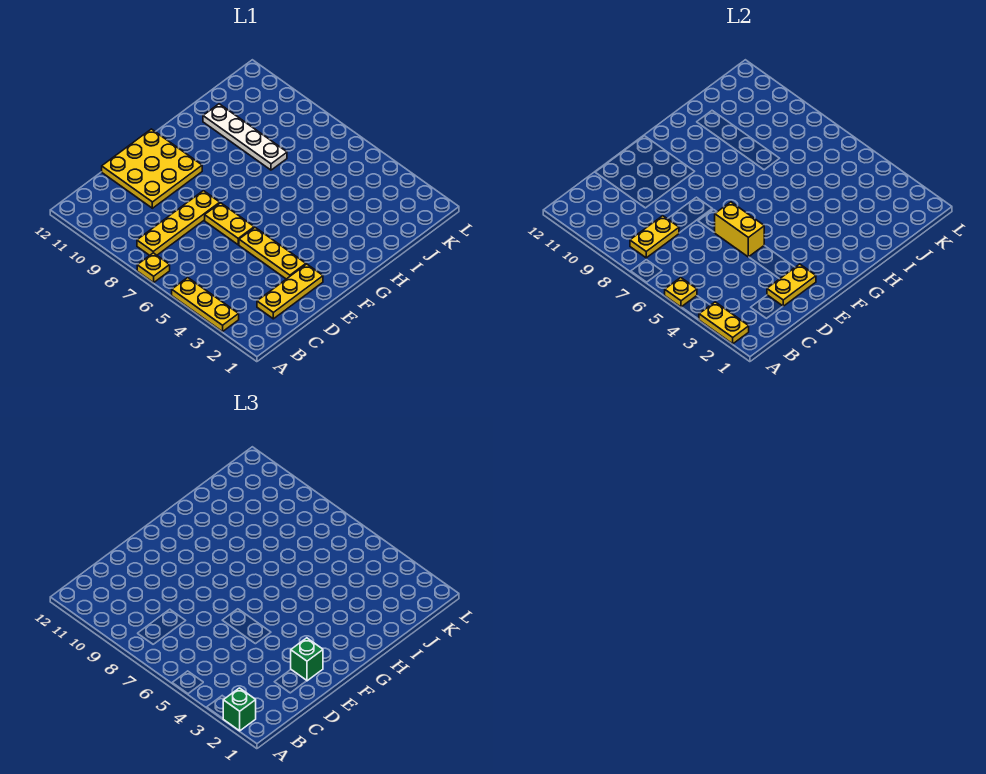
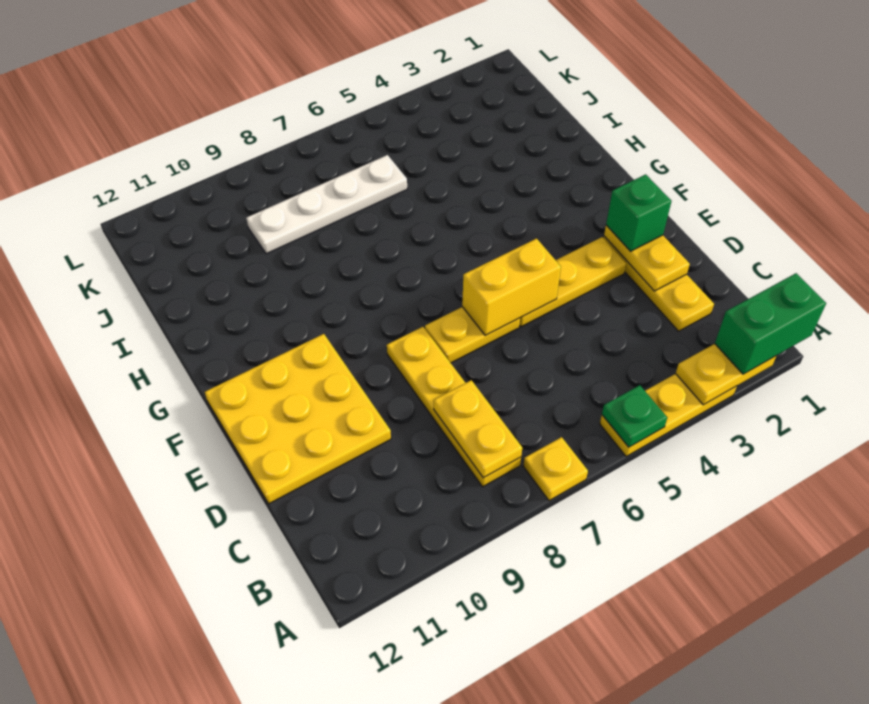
green 1x1 brick [223,688,256,731] -> green 1x2 brick [715,273,826,374]
yellow 1x1 plate [665,278,697,307] -> green 1x1 plate [602,385,667,447]
white 1x4 plate [203,104,287,170] -> white 1x4 plate moved to [246,155,407,254]

